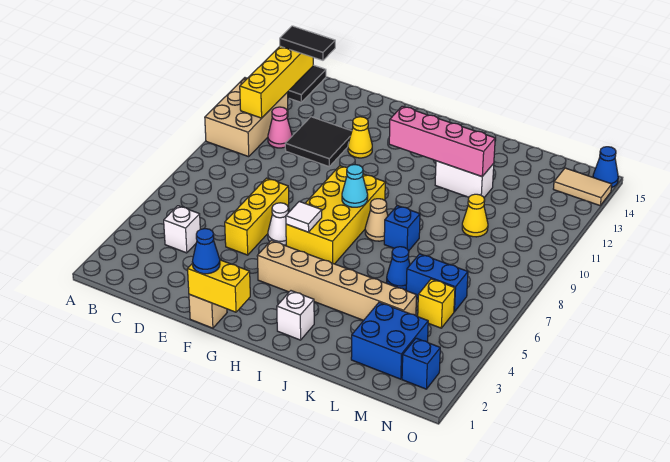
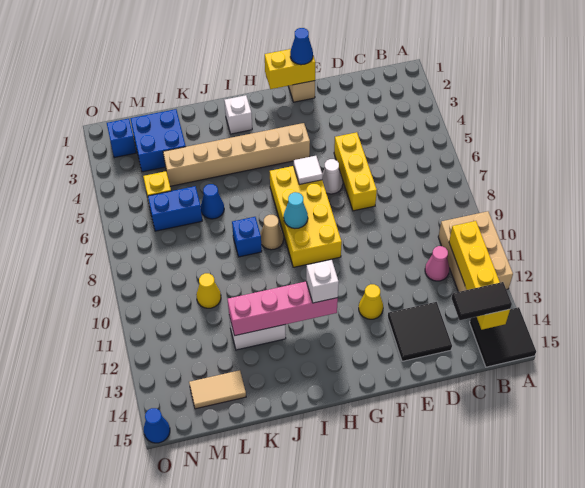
white 1x1 brick [164,206,200,253] -> white 1x1 brick moved to [306,260,339,303]
black 2x2 tile [285,117,352,166] -> black 2x2 tile moved to [388,302,452,361]
tan 1x2 tile [553,168,612,205] -> tan 1x2 tile moved to [189,370,246,409]

